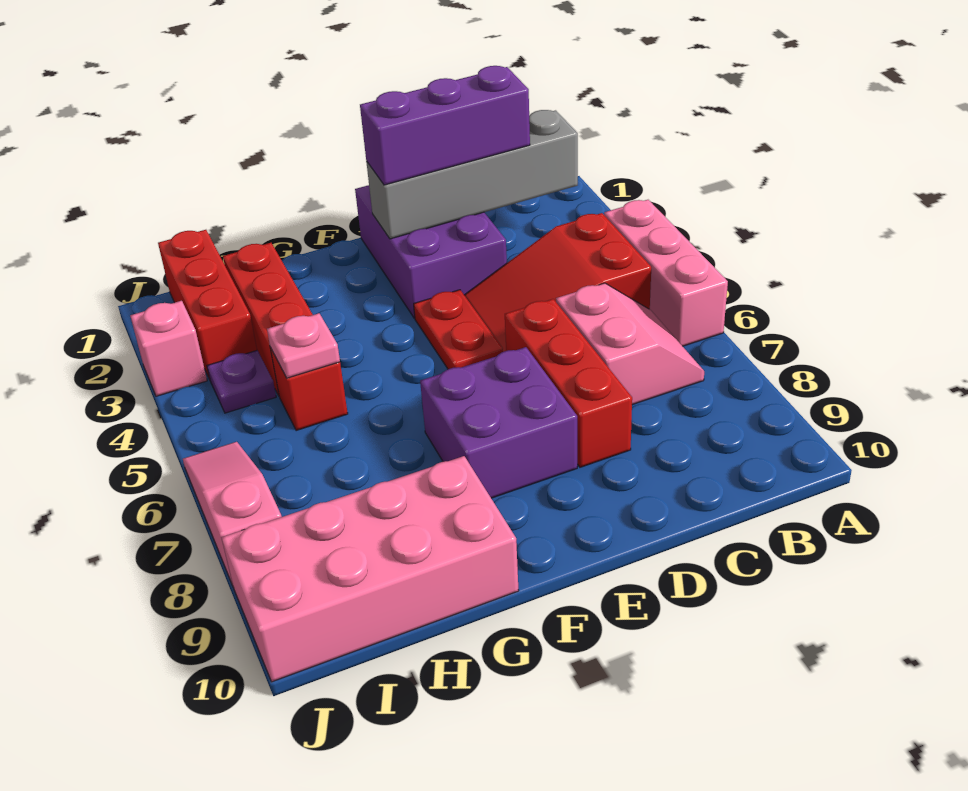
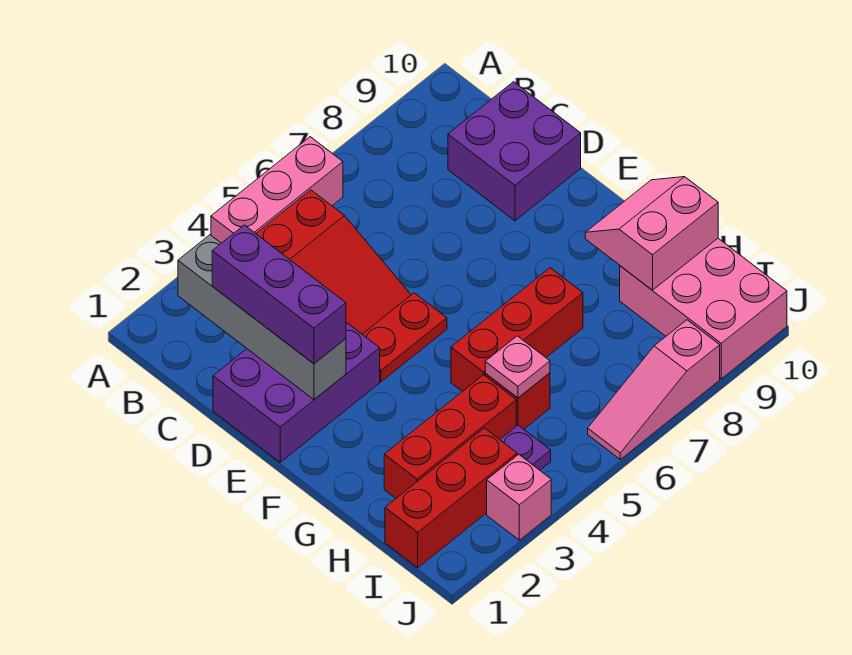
pink 2x2 slope [556,283,704,405] -> pink 2x2 slope moved to [585,177,718,290]
red 1x3 brick [505,299,632,467] -> red 1x3 brick moved to [451,268,583,392]
purple 2x2 brick [420,347,577,498] -> purple 2x2 brick moved to [448,82,581,221]
pink 2x4 brick [221,456,519,682] -> pink 2x3 brick [620,238,787,379]

